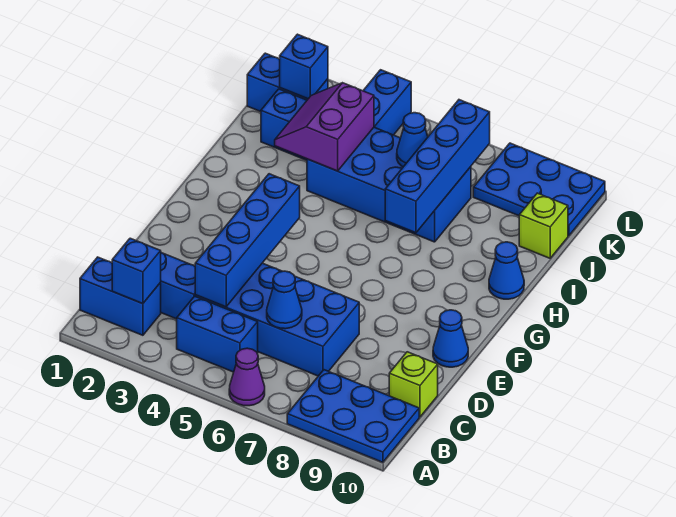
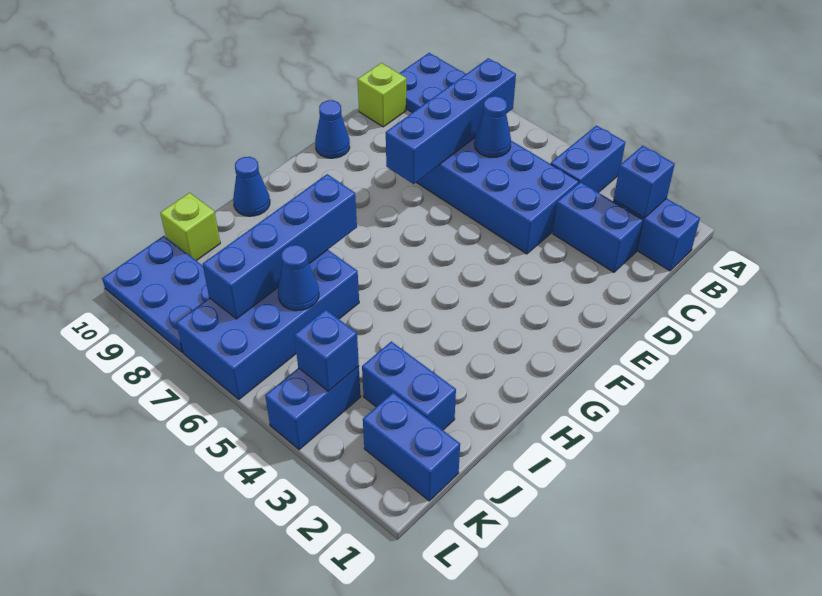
purple 1x1 cone [229,348,265,406] -> none
blue 1x2 brick [177,296,258,372] -> blue 1x2 brick turned to [551,126,625,193]
blue 1x4 brick [195,174,300,307] -> blue 1x4 brick moved to [386,58,516,184]
purple 2x2 slope [275,83,374,171] -> none
blue 2x4 brick [307,127,471,242] -> blue 2x4 brick turned to [176,250,359,399]
blue 1x1 brick [280,34,328,99] -> blue 1x1 brick moved to [294,310,359,391]

